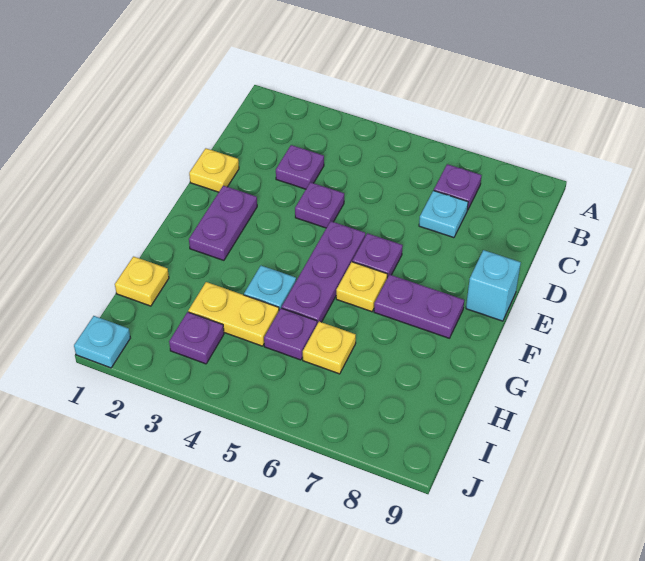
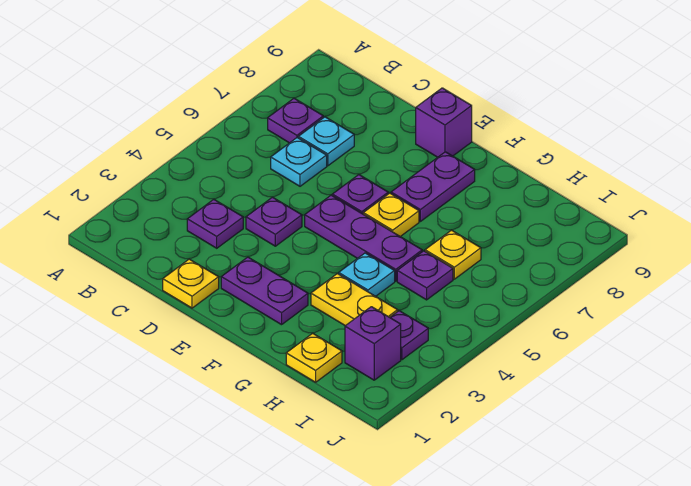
cyan 1x1 brick [466,250,521,321] -> purple 1x1 brick [416,88,472,157]
yellow 1x2 plate [188,282,279,346] -> yellow 1x2 plate turned to [311,274,398,326]
none -> purple 1x1 brick [345,307,401,380]
cyan 1x1 plate [74,316,130,368] -> cyan 1x1 plate moved to [271,138,327,186]

